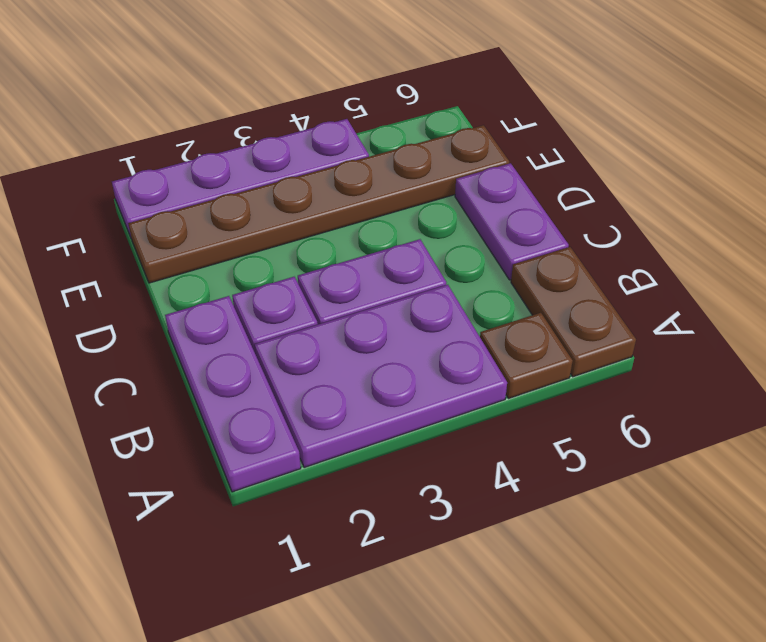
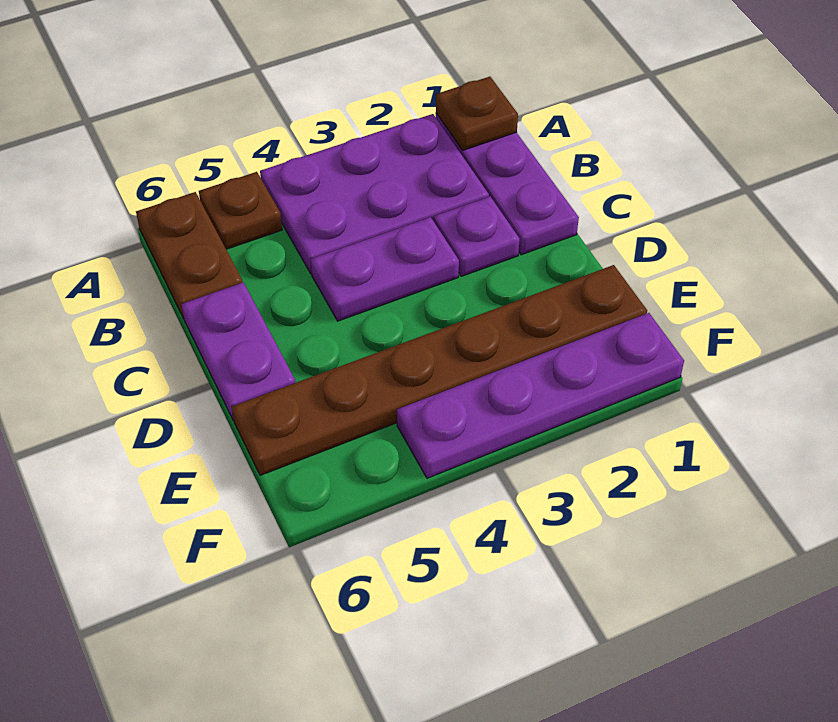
none -> brown 1x1 plate [436,77,518,150]

